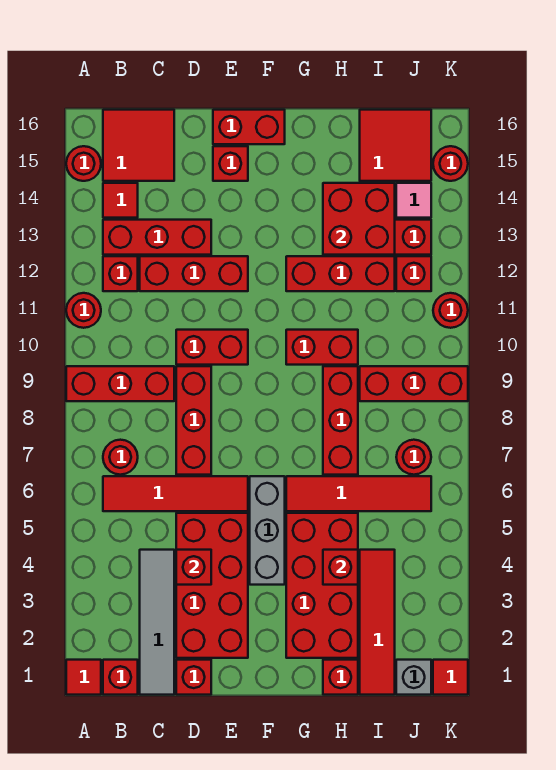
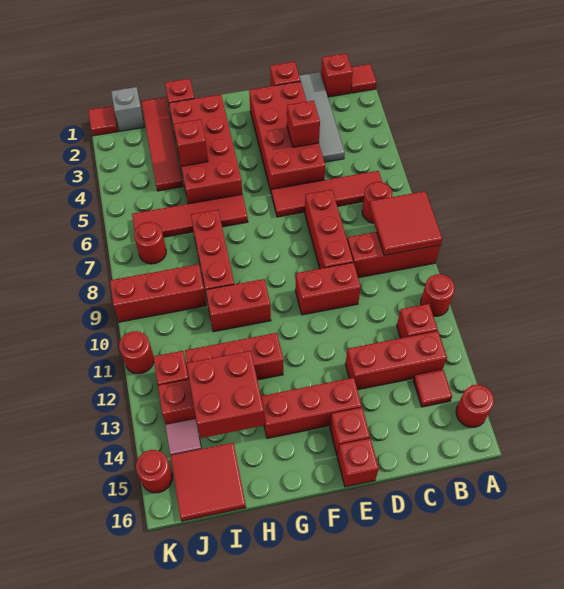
red 2x2 tile [103,110,174,181] -> red 2x2 tile moved to [369,191,442,255]
red 1x3 brick [140,256,248,291] -> red 1x3 brick moved to [261,378,362,438]
red 1x2 brick [213,110,285,144] -> red 1x1 brick [337,438,379,487]
grey 1x3 brick [250,476,285,585] -> none

